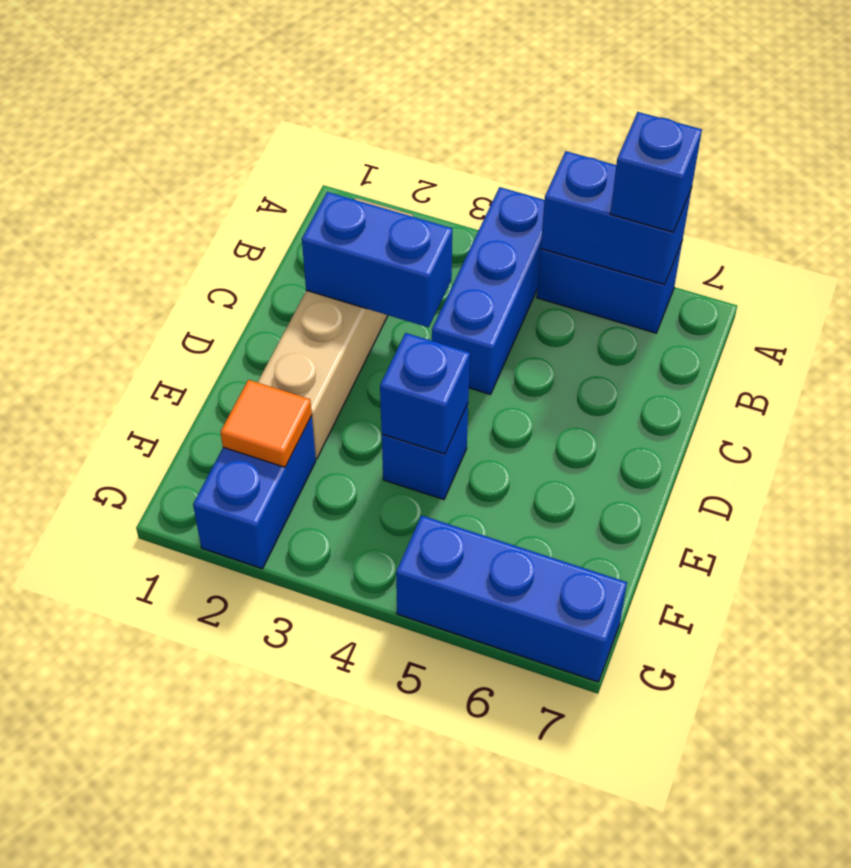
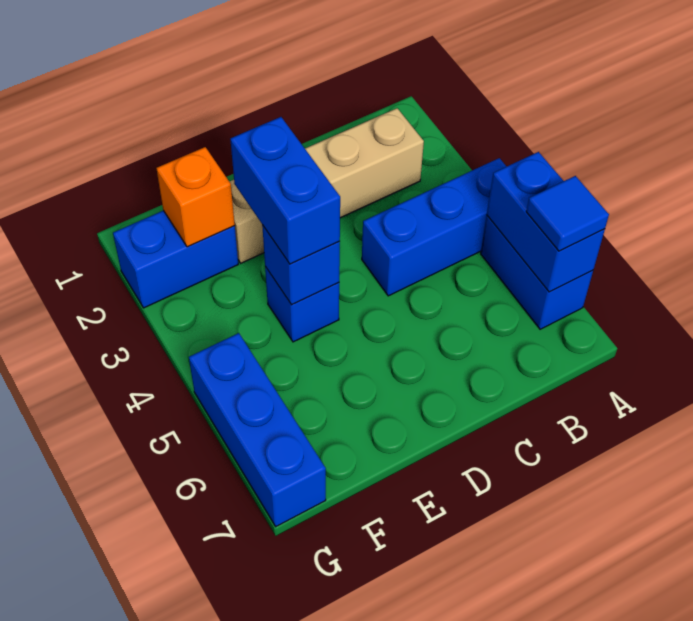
blue 1x1 brick [610,112,702,232] -> blue 1x1 tile [526,176,609,251]
blue 1x2 brick [302,192,452,327] -> blue 1x2 brick moved to [230,117,340,264]
orange 1x1 tile [220,380,312,467] -> orange 1x1 brick [156,147,235,247]

